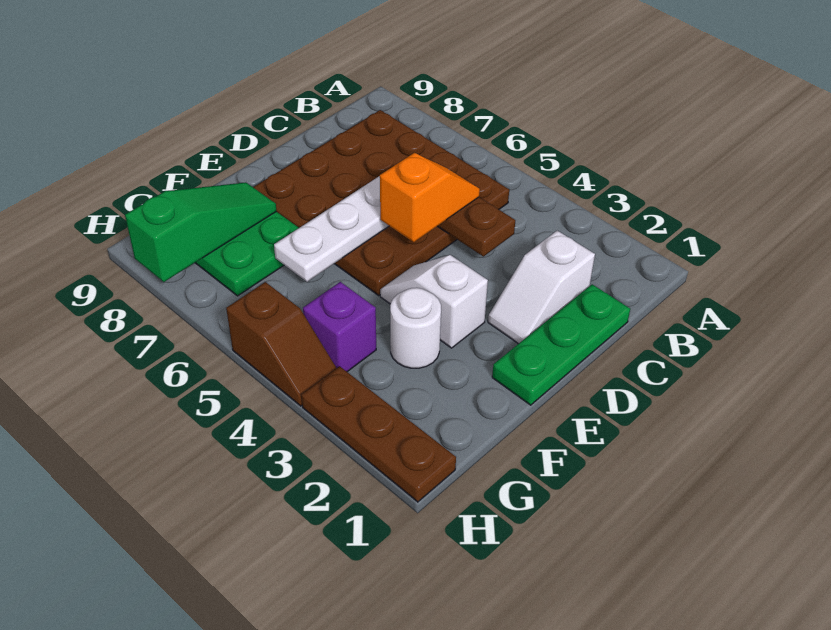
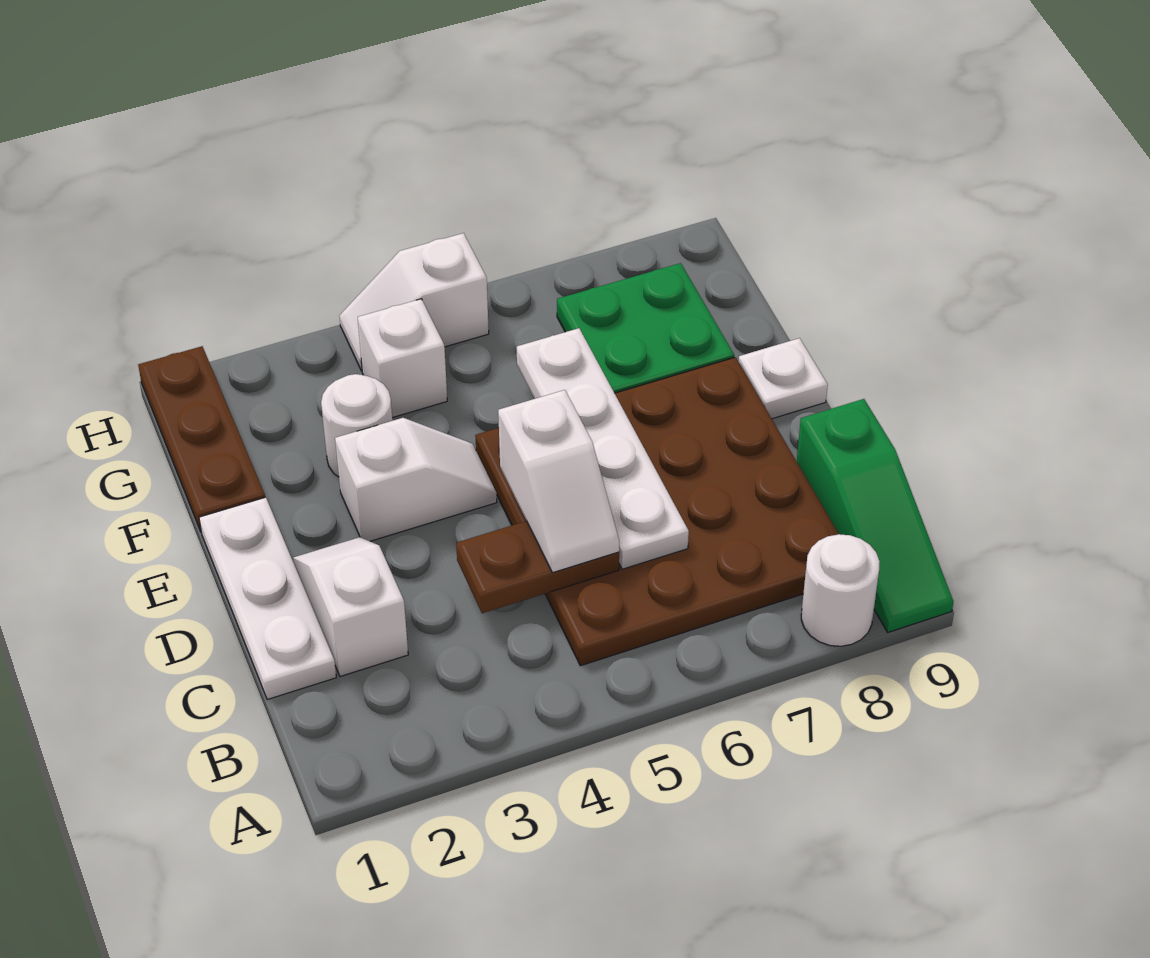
none -> white 1x1 round brick [801,534,880,646]
green 1x3 plate [492,284,630,405] -> white 1x3 plate [199,497,336,700]
orange 1x2 slope [380,153,480,242] -> white 1x2 slope [498,390,619,573]
none -> white 1x1 plate [738,338,828,419]
green 1x3 slope [125,182,276,282] -> green 1x3 slope moved to [797,399,953,632]
purple 1x1 brick [303,282,376,372] -> white 1x1 brick [358,299,447,418]
brown 1x3 plate [302,366,456,502] -> brown 1x3 plate turned to [138,346,265,531]
brown 1x2 slope [226,282,336,406] -> white 1x2 slope [339,233,489,371]

